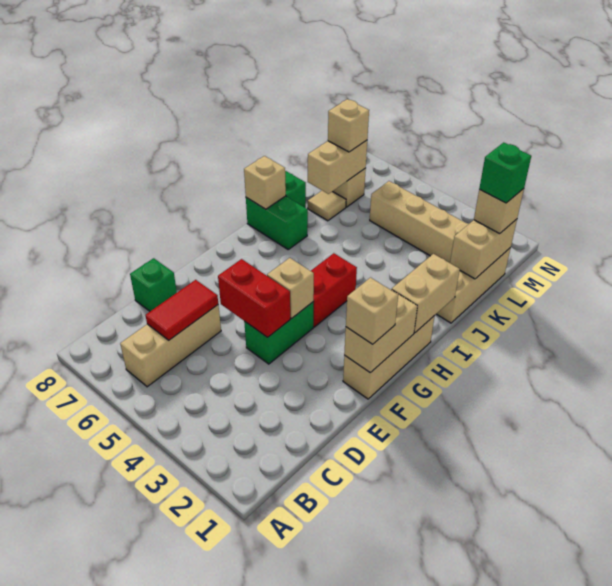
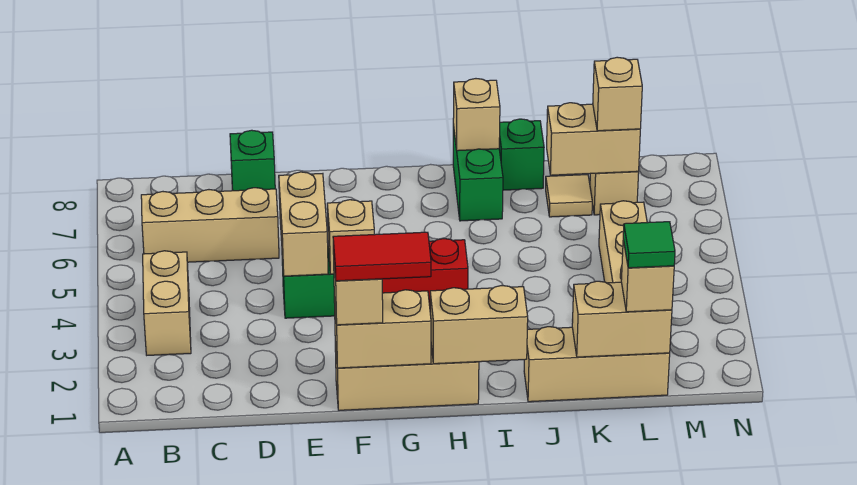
none -> tan 1x2 brick [143,251,191,355]
red 1x2 tile [146,280,218,340] -> red 1x2 tile moved to [333,232,431,281]
red 1x2 brick [218,259,290,337] -> tan 1x2 brick [279,172,328,276]
green 1x1 brick [479,142,531,203] -> green 1x1 tile [623,222,675,268]

